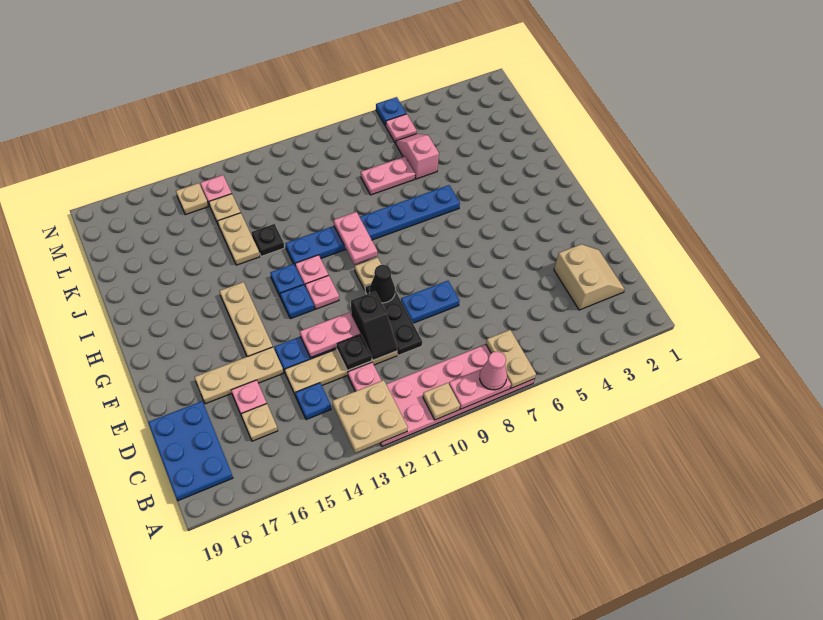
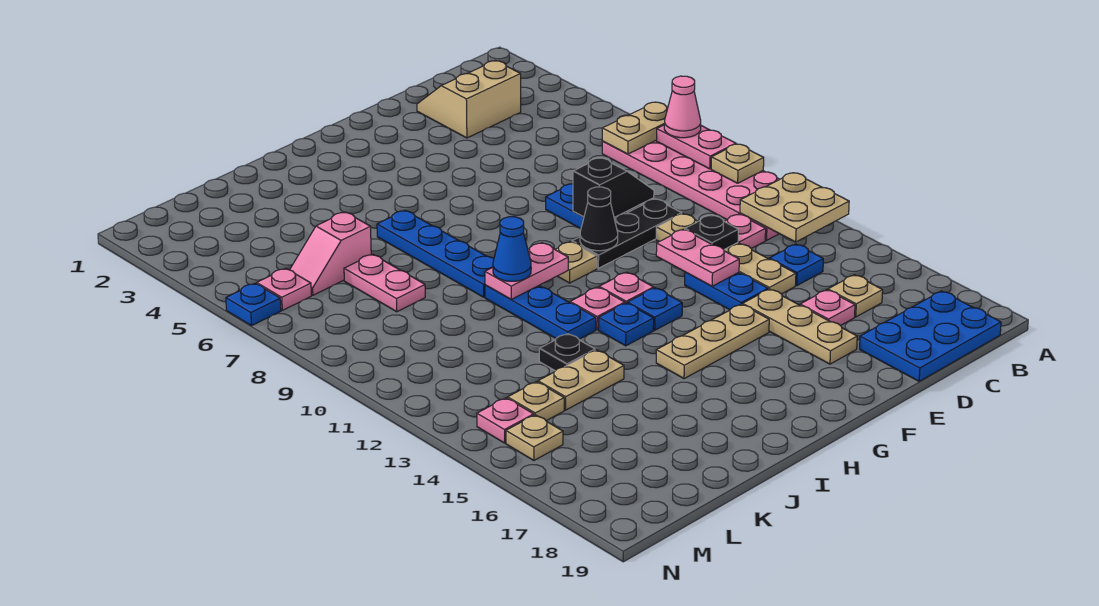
black 1x2 slope [351,291,397,360] -> black 1x2 slope moved to [573,157,654,218]
none -> blue 1x1 cone [493,217,531,281]

